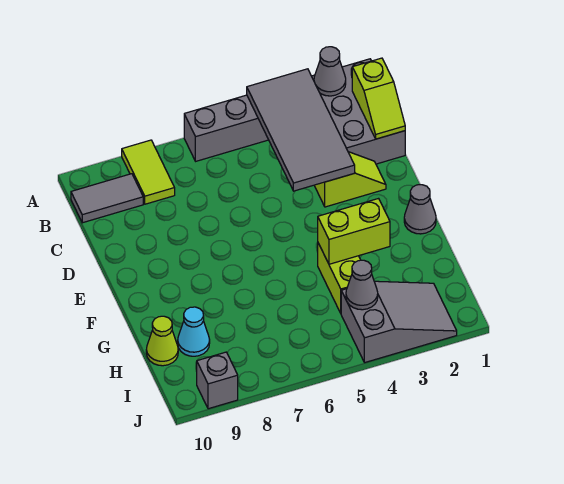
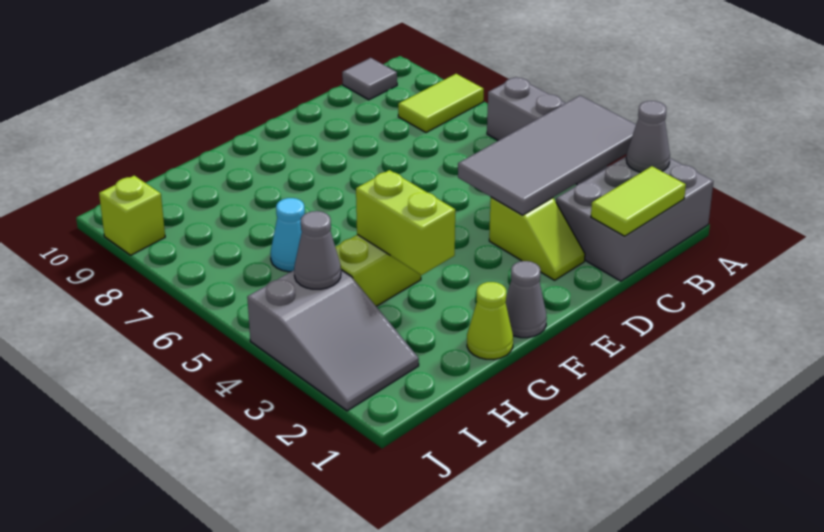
lime 1x2 slope [352,58,405,139] -> lime 1x2 tile [591,166,686,236]
grey 1x2 tile [71,174,143,223] -> grey 1x1 tile [342,58,397,100]
cyan 1x1 cone [178,307,210,356] -> cyan 1x1 cone moved to [271,198,305,272]
lime 1x1 cone [146,316,178,366] -> lime 1x1 cone moved to [467,282,513,360]
grey 1x1 brick [197,352,238,409] -> lime 1x1 brick [99,176,165,255]

